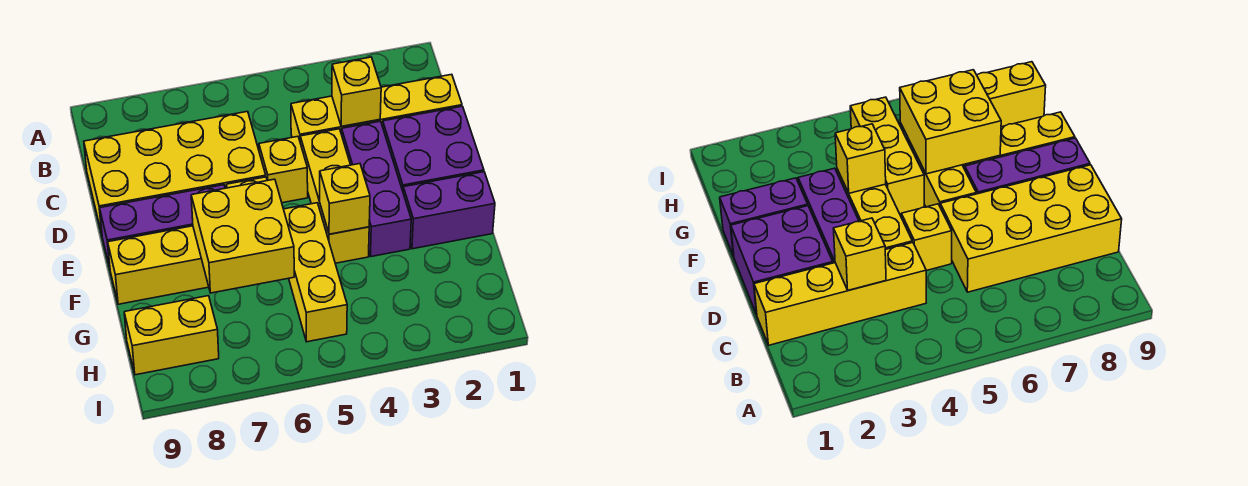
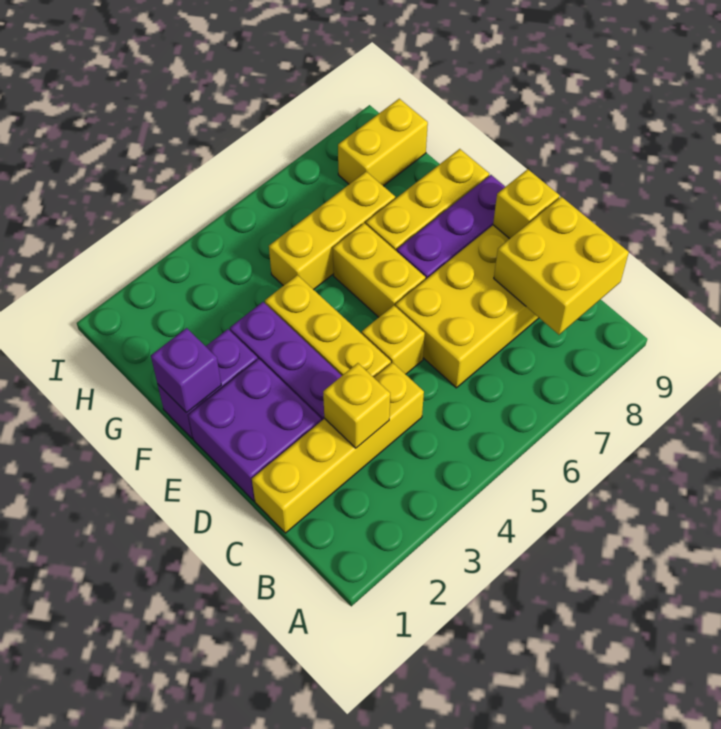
none -> purple 1x1 brick [151,328,221,413]
yellow 1x1 brick [320,164,370,234] -> yellow 1x1 brick moved to [493,169,560,239]
yellow 1x3 brick [284,203,347,342] -> yellow 1x3 brick turned to [269,172,395,290]
yellow 2x2 brick [191,179,294,293] -> yellow 2x2 brick moved to [494,197,629,335]

